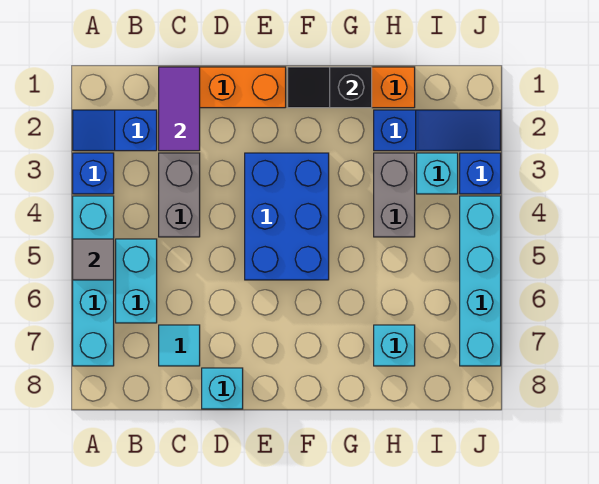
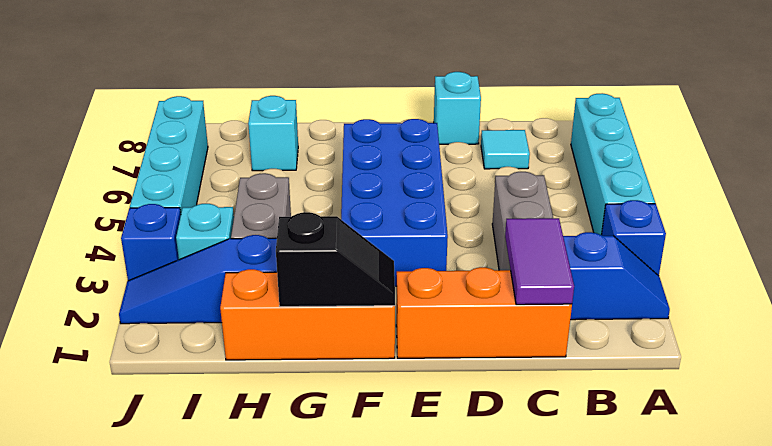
grey 1x1 tile [73,239,114,280] -> none
cyan 1x2 brick [116,239,157,323] -> none
blue 2x3 brick [245,153,329,280] -> blue 2x4 brick [341,119,448,286]

